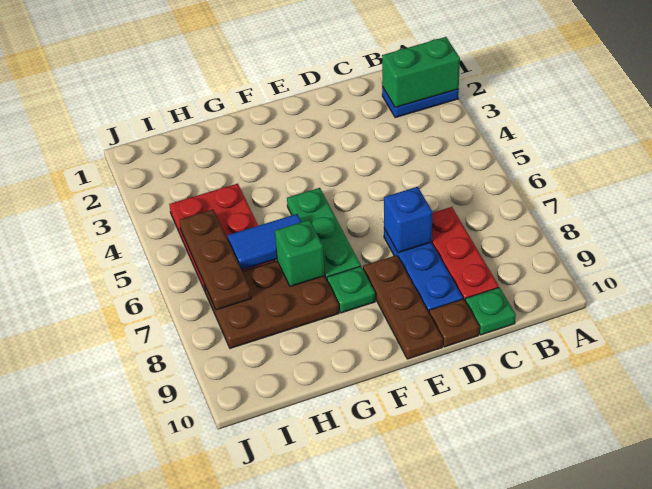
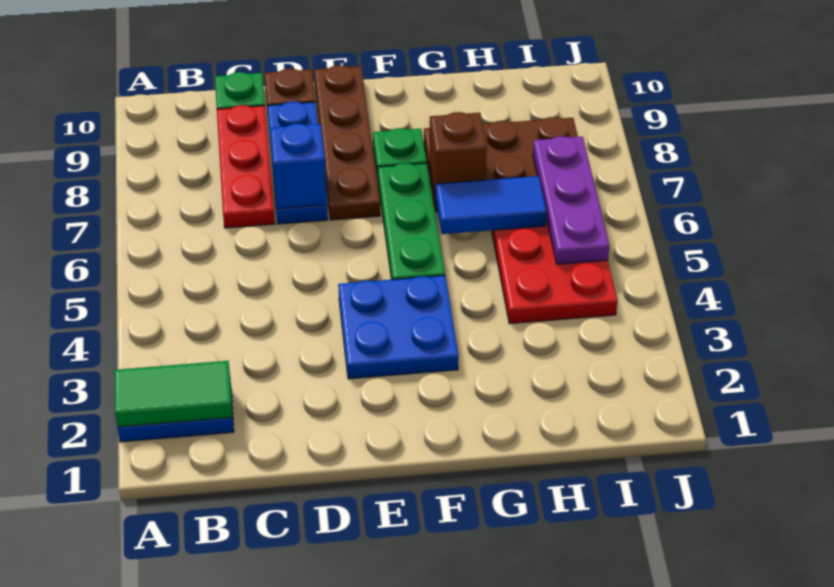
green 1x2 brick [382,37,460,107] -> green 1x2 tile [114,361,232,427]
none -> blue 2x2 plate [338,276,459,379]
brown 1x3 plate [363,255,443,359] -> brown 1x4 plate [314,65,380,220]
green 1x1 brick [275,220,325,287] -> brown 1x1 brick [430,112,487,197]
brown 1x3 plate [179,210,251,310] -> purple 1x3 plate [533,136,609,264]

